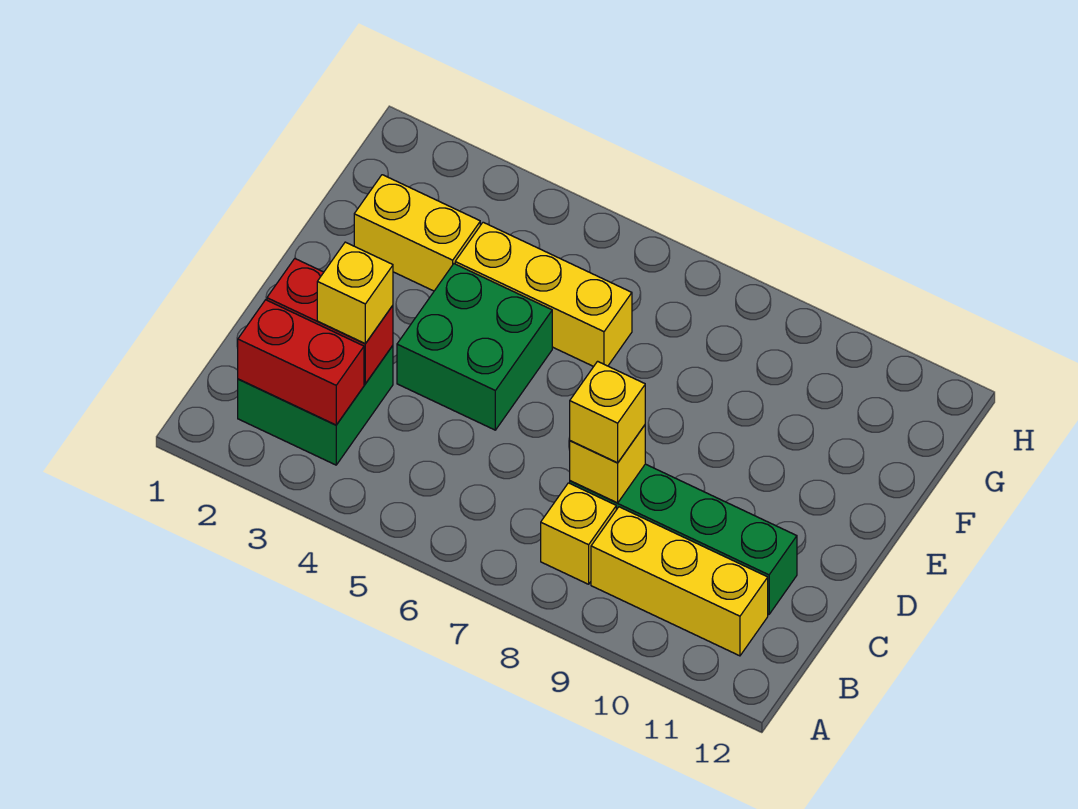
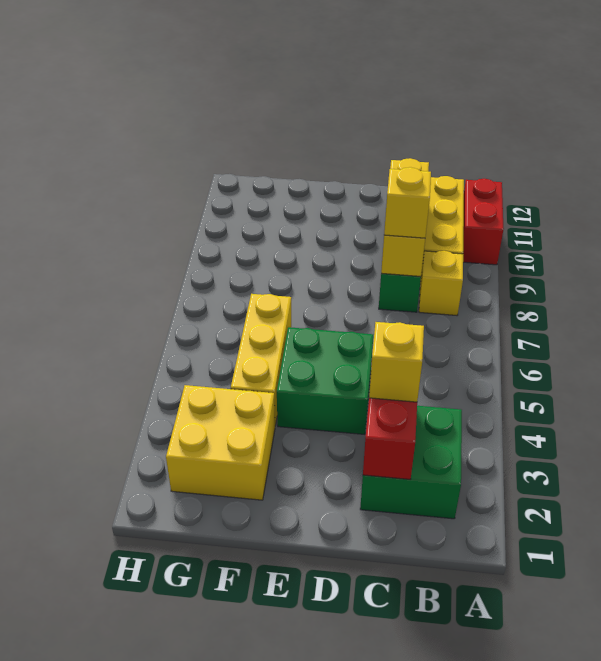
red 1x2 brick [238,300,364,425] -> red 1x2 brick moved to [463,179,504,265]
yellow 1x1 brick [570,425,645,503] -> yellow 1x3 brick [381,158,429,276]
yellow 1x2 brick [354,175,480,291] -> yellow 2x2 brick [166,385,275,500]

